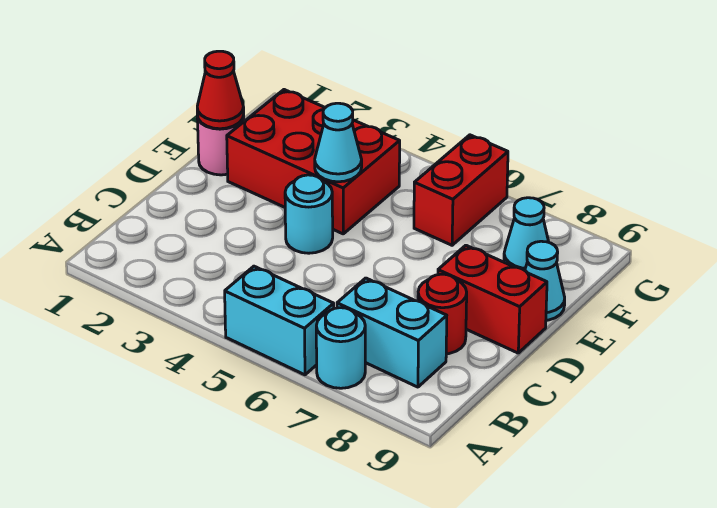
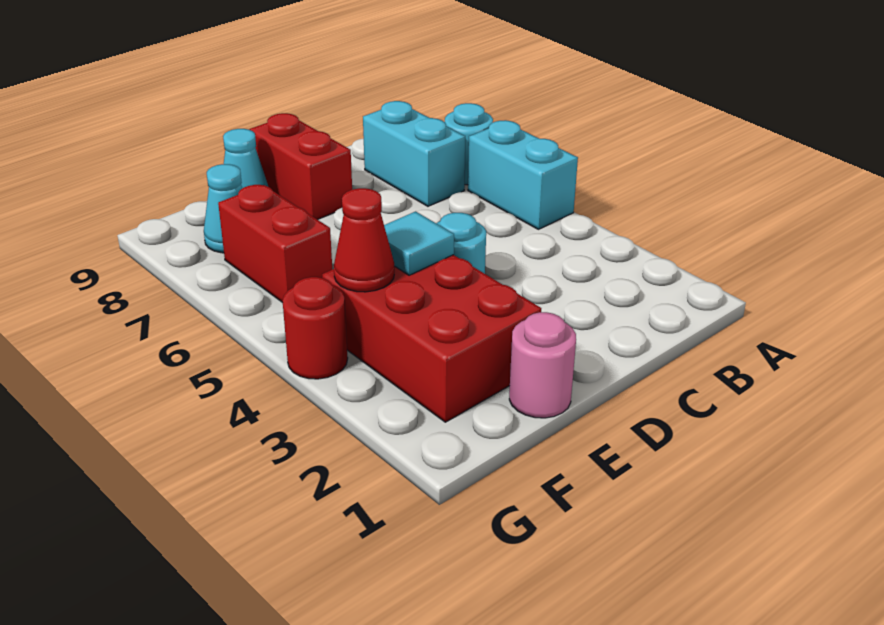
red 1x1 round brick [418,274,467,354] -> red 1x1 round brick moved to [283,277,348,379]
red 1x1 cone [197,51,244,129] -> red 1x1 cone moved to [334,188,394,292]
cyan 1x1 cone [315,103,362,182] -> cyan 1x1 tile [384,211,454,275]
red 1x2 brick [414,135,508,245] -> red 1x2 brick turned to [218,185,332,303]

